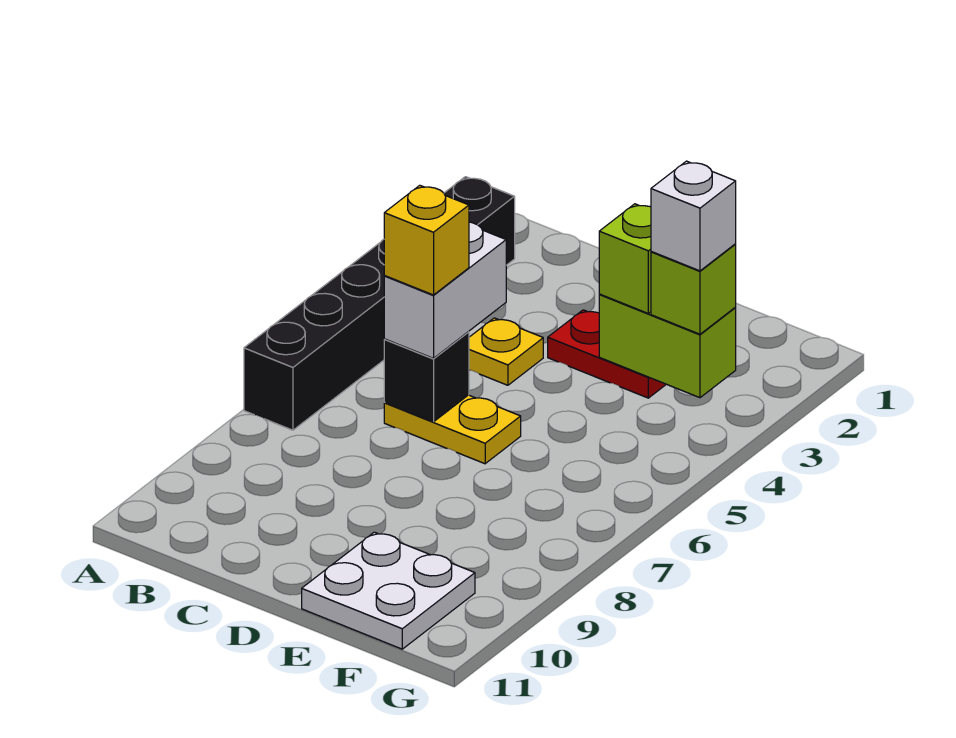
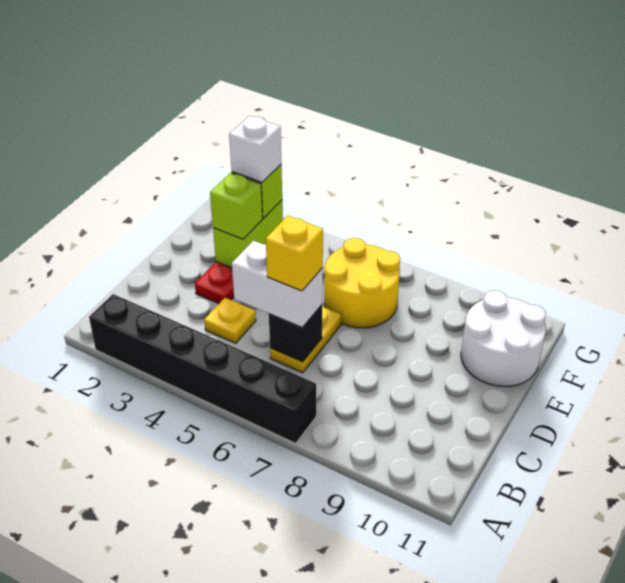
none -> yellow 2x2 round brick [324,238,400,328]
white 2x2 plate [302,532,475,649] -> white 2x2 round brick [461,291,546,386]

